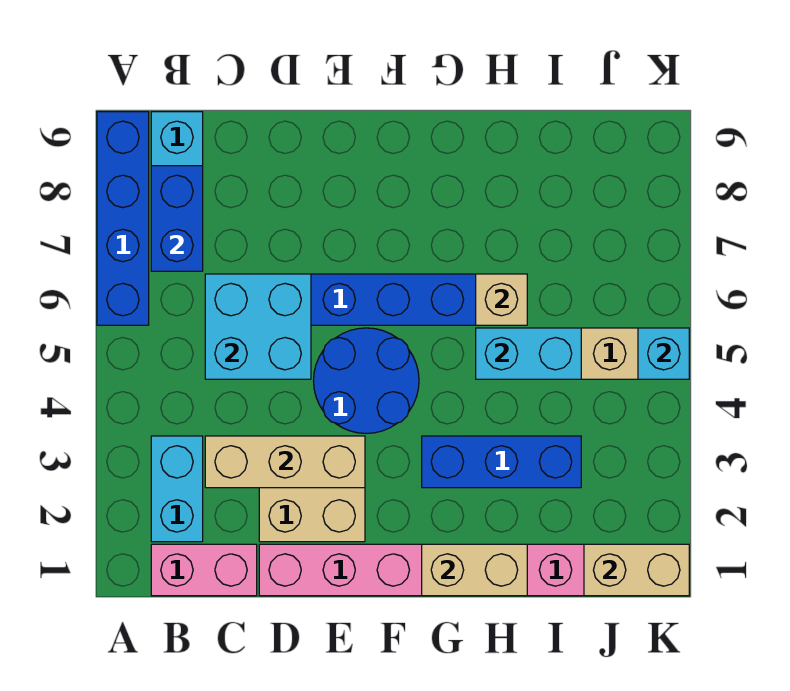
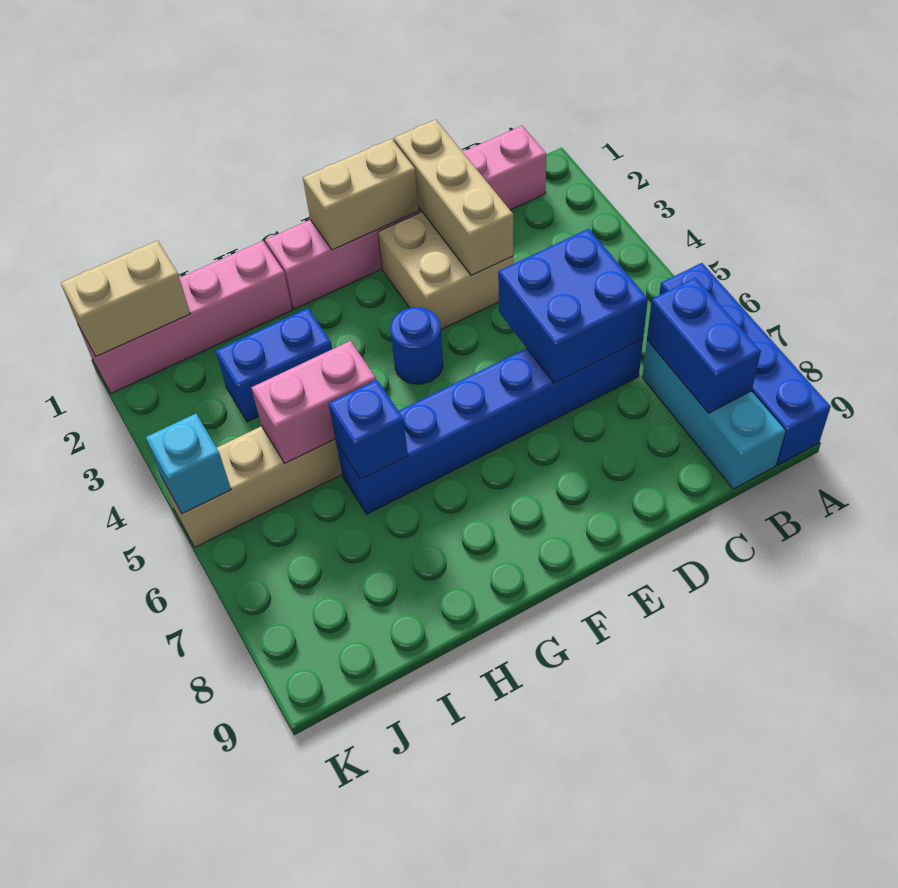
cyan 1x2 brick [151,436,203,542] -> none
tan 1x3 brick [205,436,365,488] -> tan 1x3 brick turned to [394,119,513,275]
cyan 2x2 brick [205,274,311,379] -> blue 2x2 brick [498,229,648,383]
blue 2x2 round brick [314,328,419,434] -> blue 1x1 round brick [390,307,443,384]
tan 1x2 brick [422,544,527,596] -> tan 1x2 brick moved to [303,139,419,250]
blue 1x3 brick [422,436,581,488] -> blue 1x2 brick [216,308,332,422]
cyan 1x2 brick [476,328,581,379] -> pink 1x2 brick [251,341,376,463]
tan 1x1 brick [476,274,527,325] -> blue 1x1 brick [329,380,408,480]

